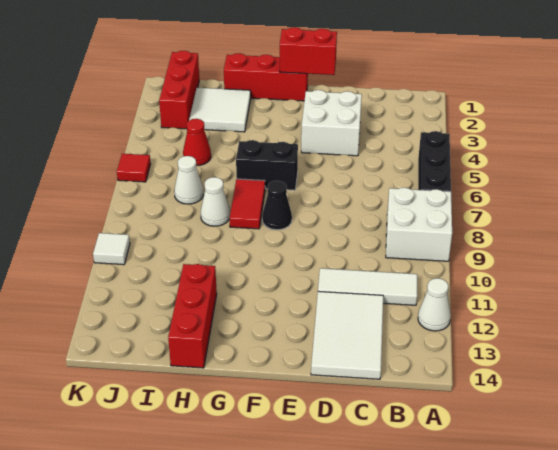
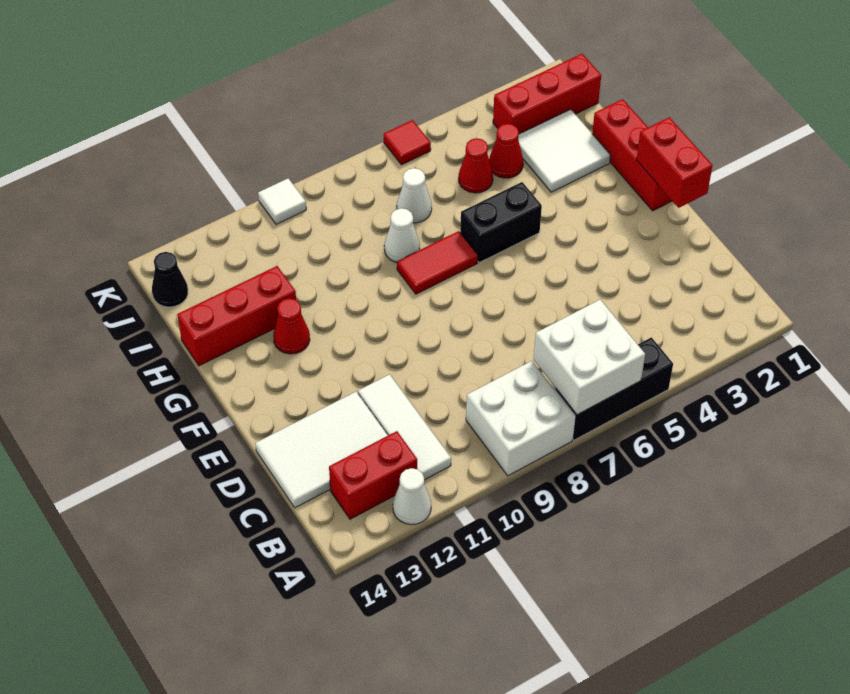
none -> red 1x2 brick [329,431,417,519]
white 2x2 brick [301,90,362,156] -> white 2x2 brick moved to [534,299,645,415]
black 1x2 brick [236,140,298,190] -> black 1x2 brick turned to [460,182,542,263]
black 1x1 cone [262,181,292,230] -> black 1x1 cone moved to [152,252,188,307]
none -> red 1x1 cone [273,298,310,354]
none -> red 1x1 cone [489,124,523,178]

